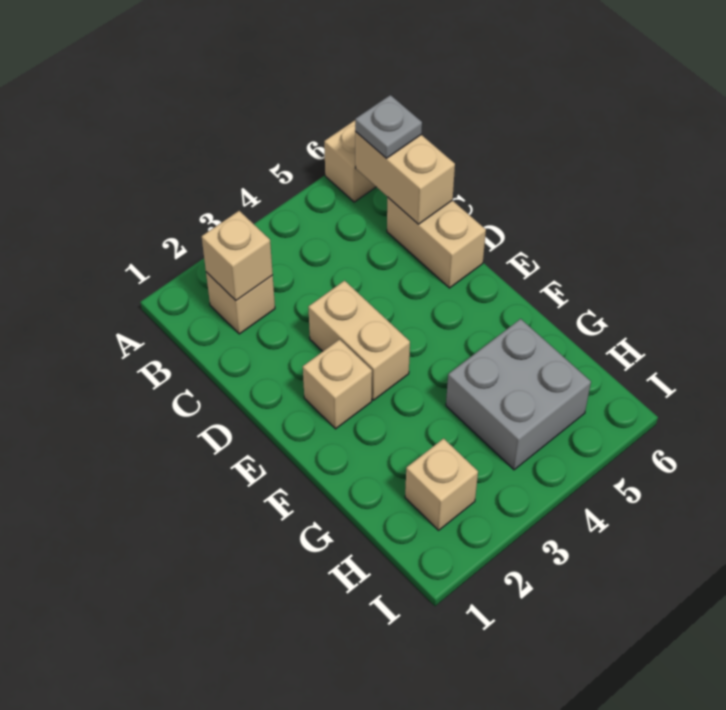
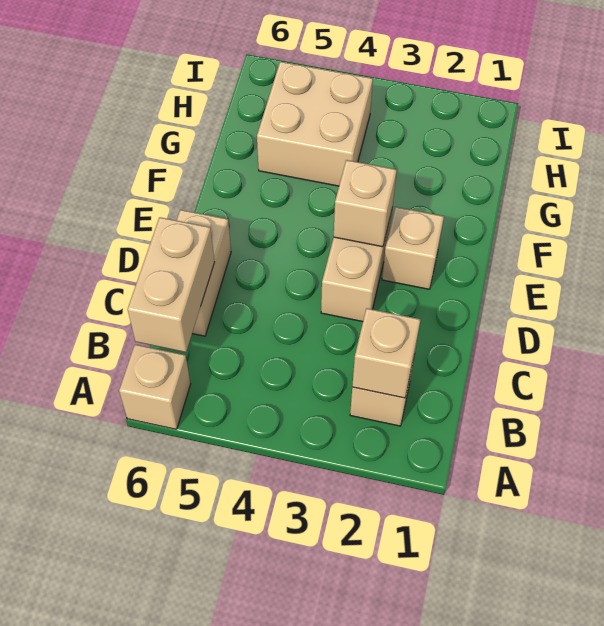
grey 1x1 plate [355,95,422,158] -> none
grey 2x2 brick [446,319,591,470] -> tan 2x2 brick [257,62,373,186]
tan 1x1 brick [405,438,478,530] -> tan 1x1 brick moved to [334,160,397,247]

